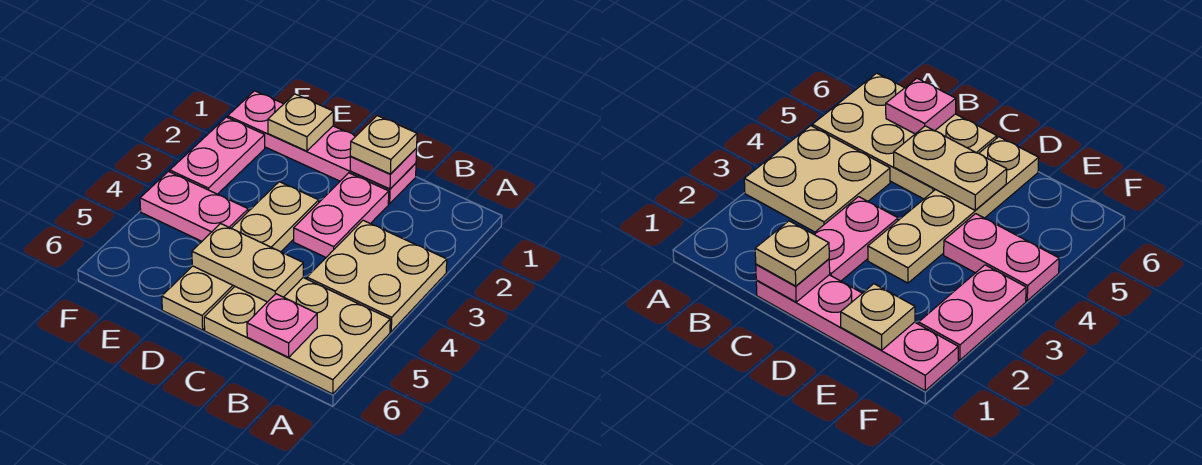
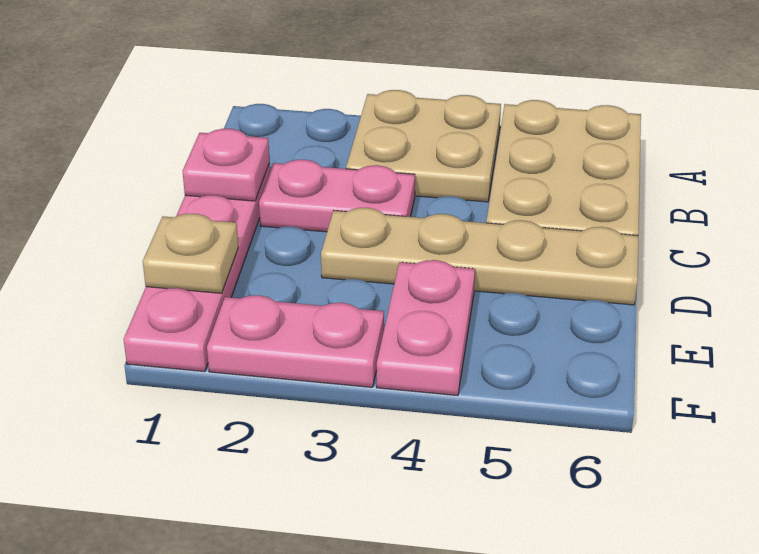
pink 1x1 plate [247,294,317,358] -> none
tan 1x1 plate [350,116,417,174] -> none
tan 1x2 plate [192,224,303,302] -> none

